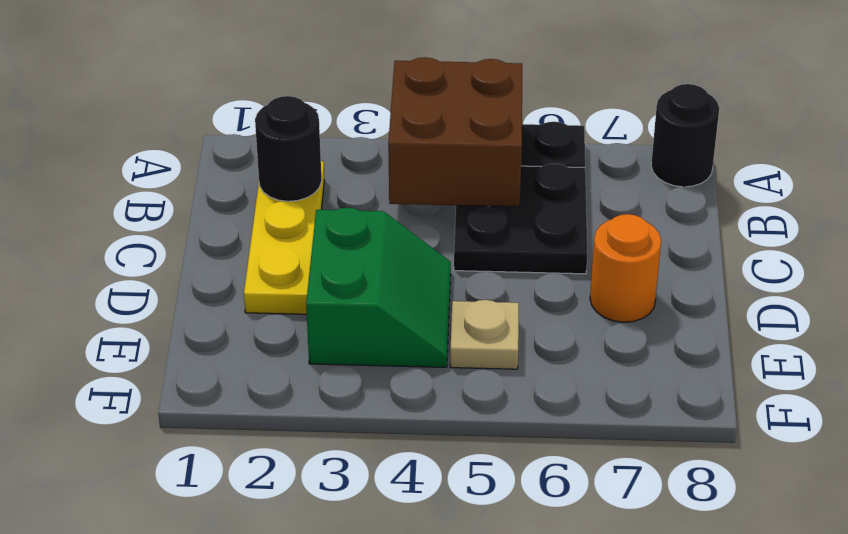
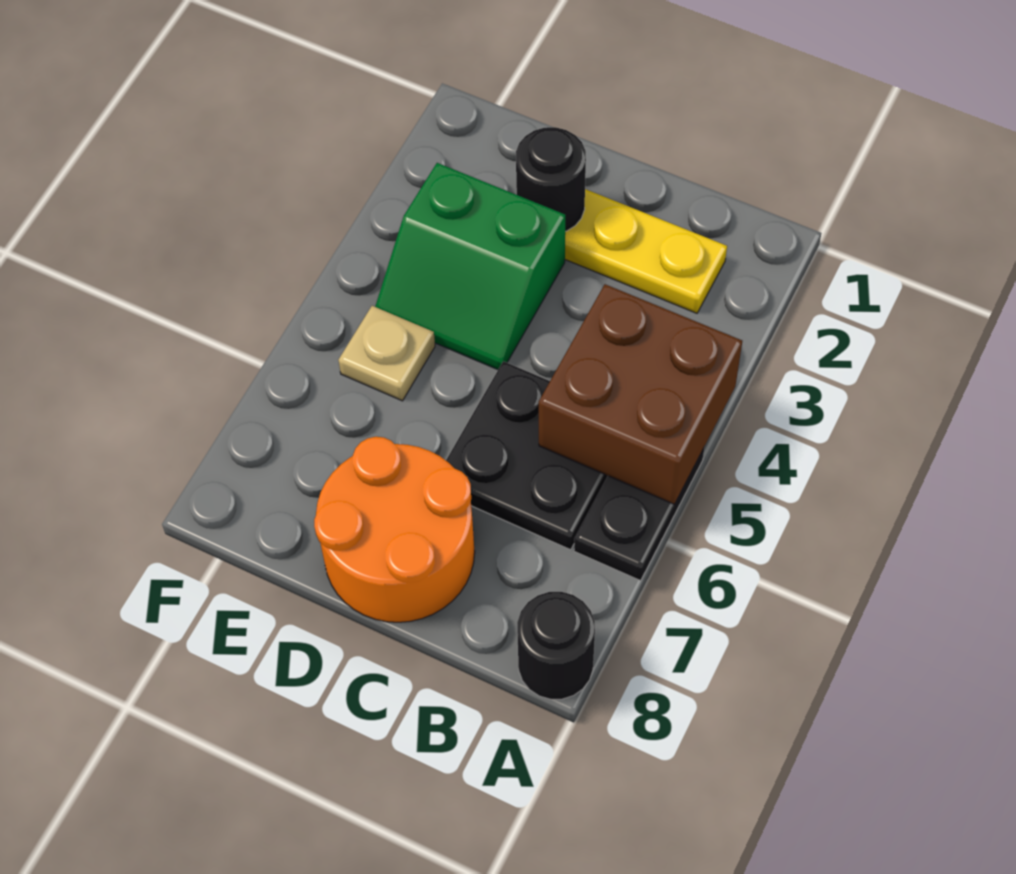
black 1x1 round brick [255,96,322,201] -> black 1x1 round brick moved to [516,127,586,231]
orange 1x1 round brick [590,214,661,322] -> orange 2x2 round brick [314,437,475,622]

